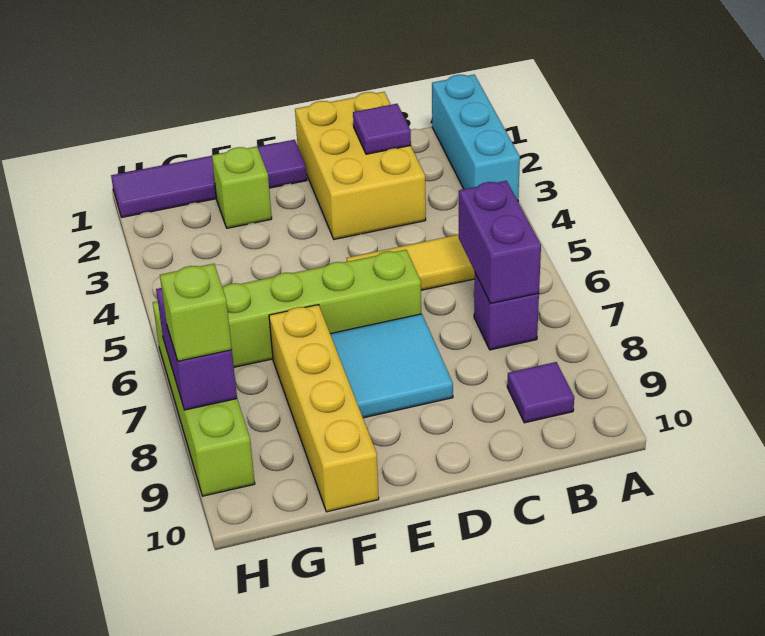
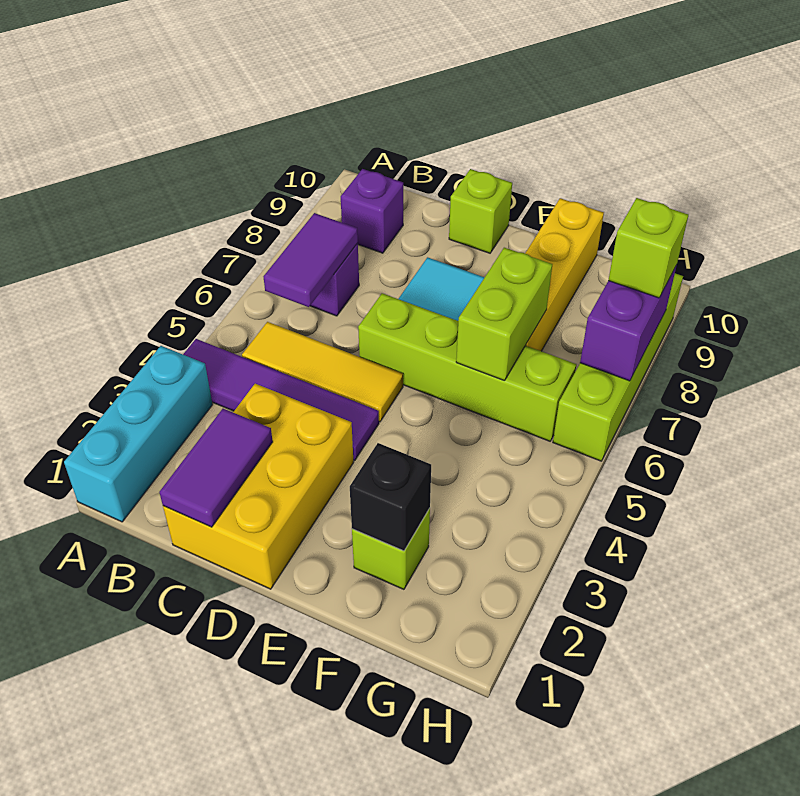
purple 1x2 brick [459,181,541,303] -> purple 1x2 tile [264,213,358,307]
purple 1x1 tile [507,362,574,423] -> purple 1x1 brick [341,169,404,253]
purple 1x1 tile [353,104,411,154] -> purple 1x2 tile [159,409,273,527]
none -> lime 1x1 brick [449,169,512,253]
purple 1x4 tile [111,140,307,217] -> purple 1x4 tile moved to [183,339,379,461]
none -> black 1x1 brick [350,443,431,551]
none -> lime 1x2 brick [456,248,552,381]

